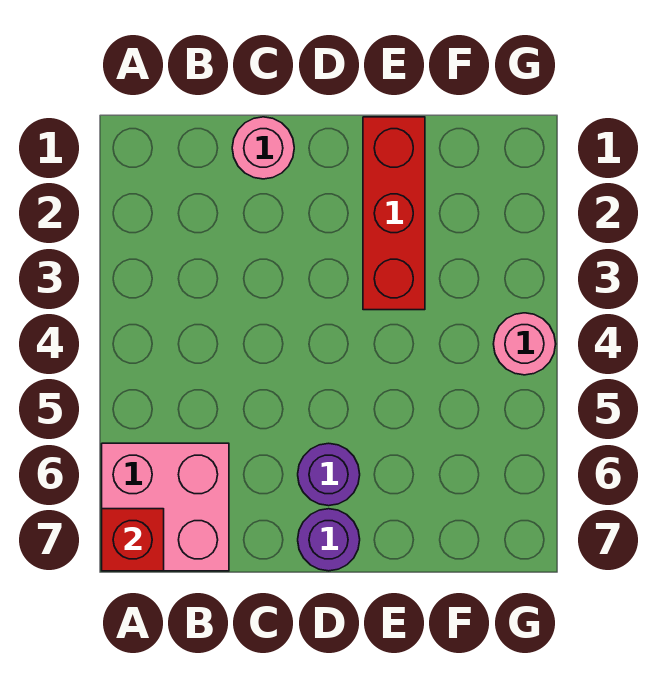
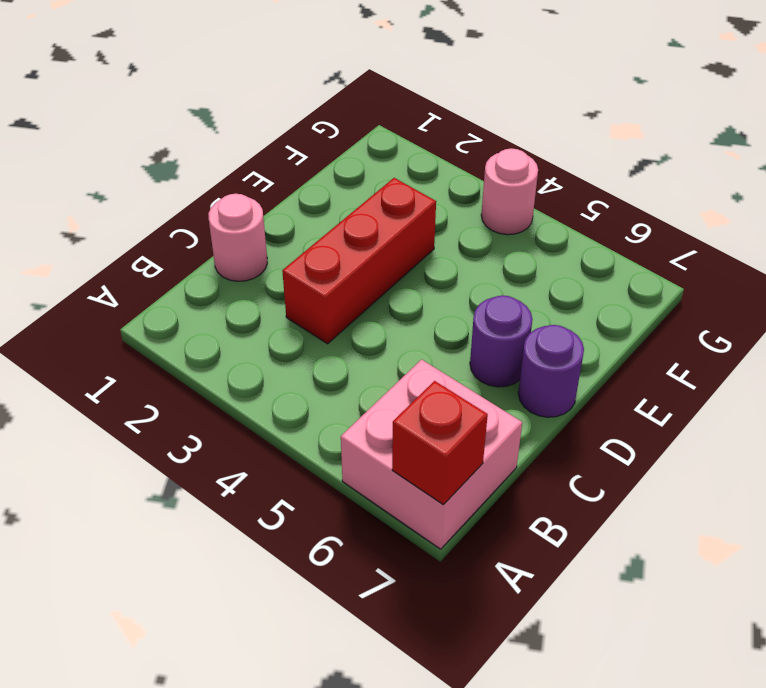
red 1x3 brick [363,117,425,310] -> red 1x3 brick turned to [282,178,436,344]

